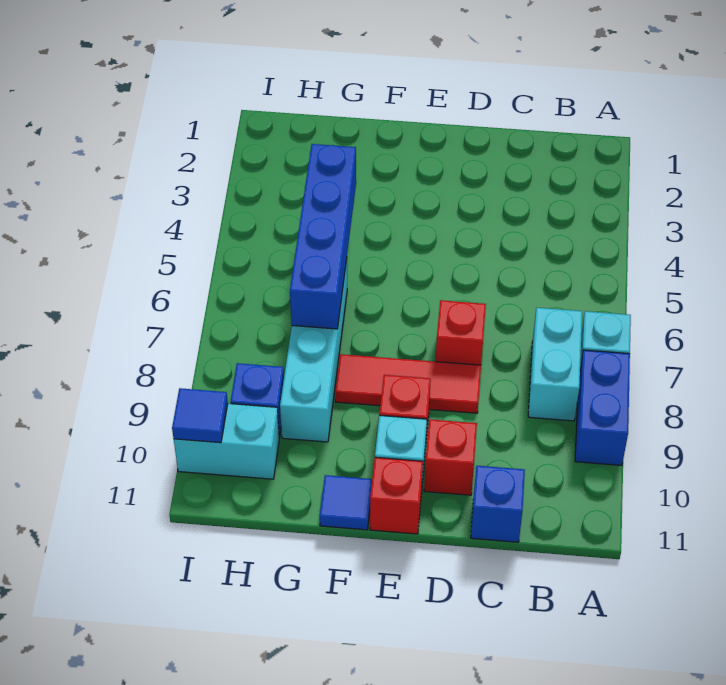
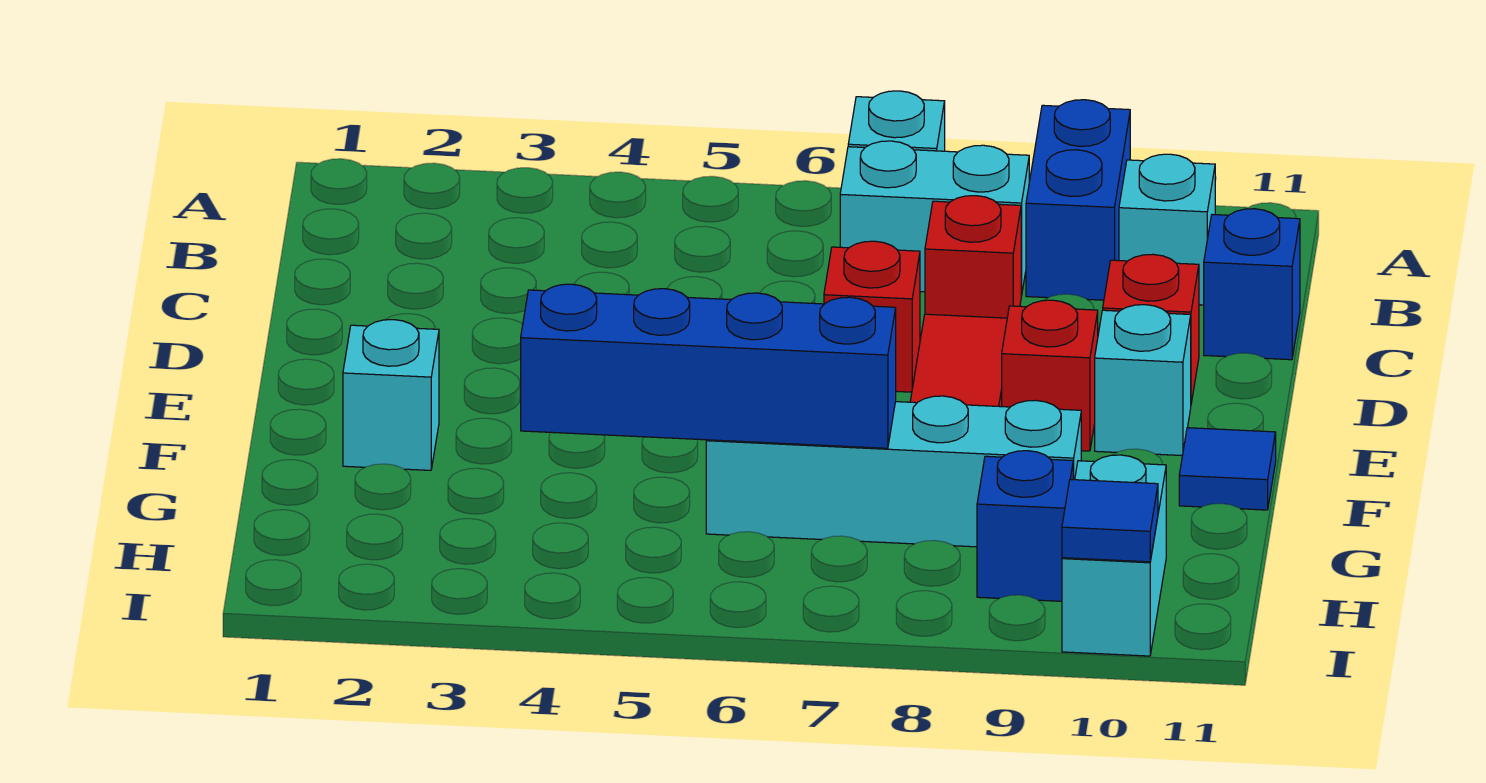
blue 1x2 brick [575,350,630,465] -> blue 1x2 brick turned to [1026,100,1130,300]
none -> cyan 1x1 brick [1119,154,1215,305]
red 1x1 brick [370,457,423,534] -> red 1x1 brick moved to [925,196,1021,318]
none -> cyan 1x1 brick [343,320,439,470]

